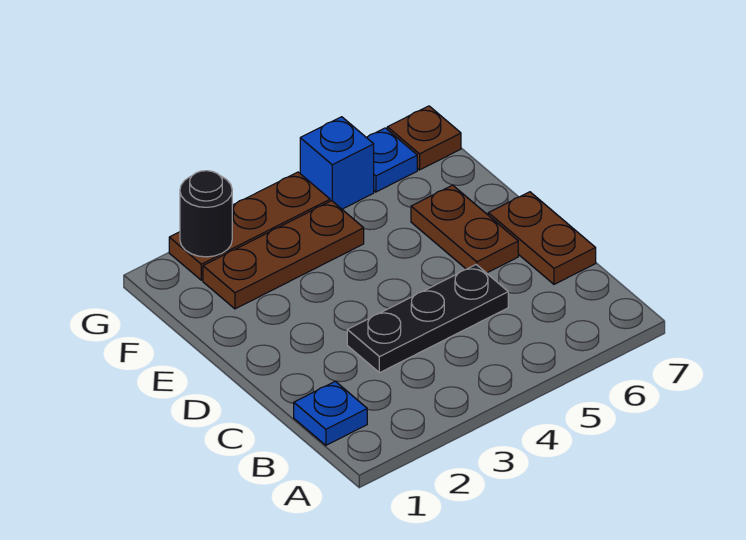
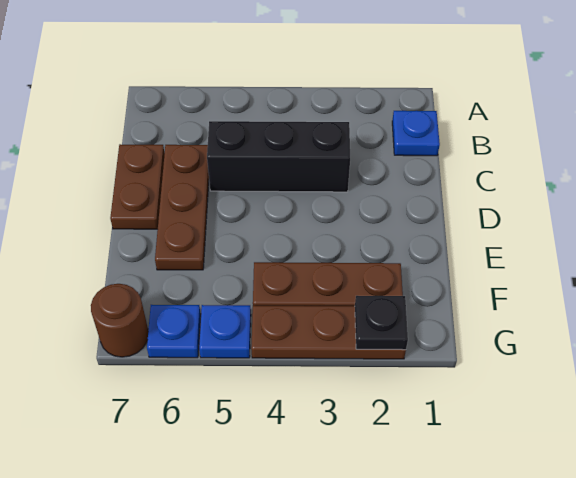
black 1x3 plate [347,265,508,373] -> black 1x3 brick [207,121,350,192]
brown 1x2 plate [411,185,518,273] -> brown 1x3 plate [155,145,209,270]
black 1x1 round brick [180,171,232,257] -> black 1x1 plate [355,296,408,350]
blue 1x1 brick [300,117,374,209] -> blue 1x1 plate [199,305,251,358]
brown 1x1 plate [387,106,461,170] -> brown 1x1 round brick [91,284,148,357]

